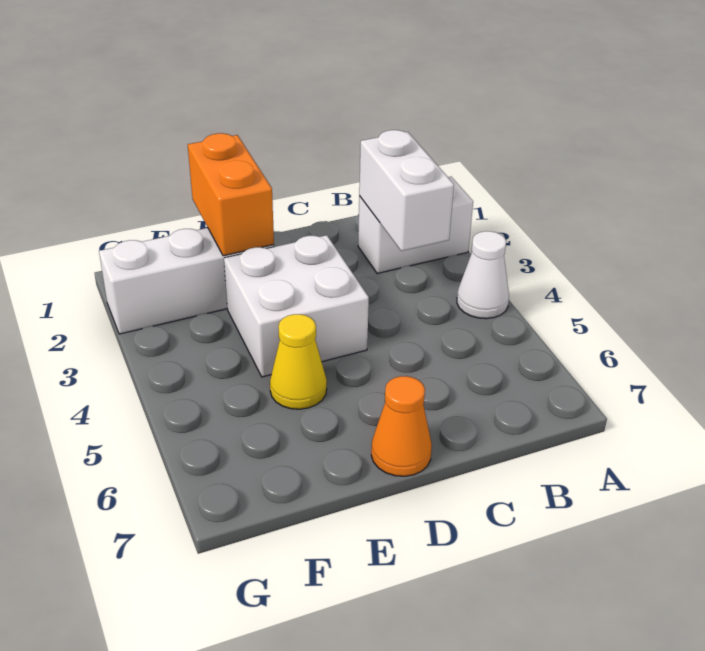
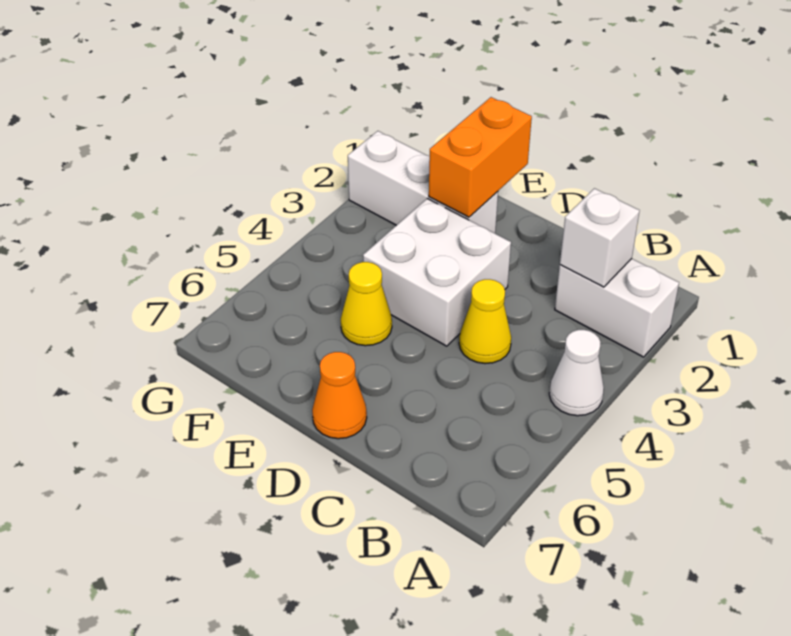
white 1x2 brick [359,130,454,251] -> white 1x1 brick [560,188,640,287]
none -> yellow 1x1 cone [459,279,511,364]

